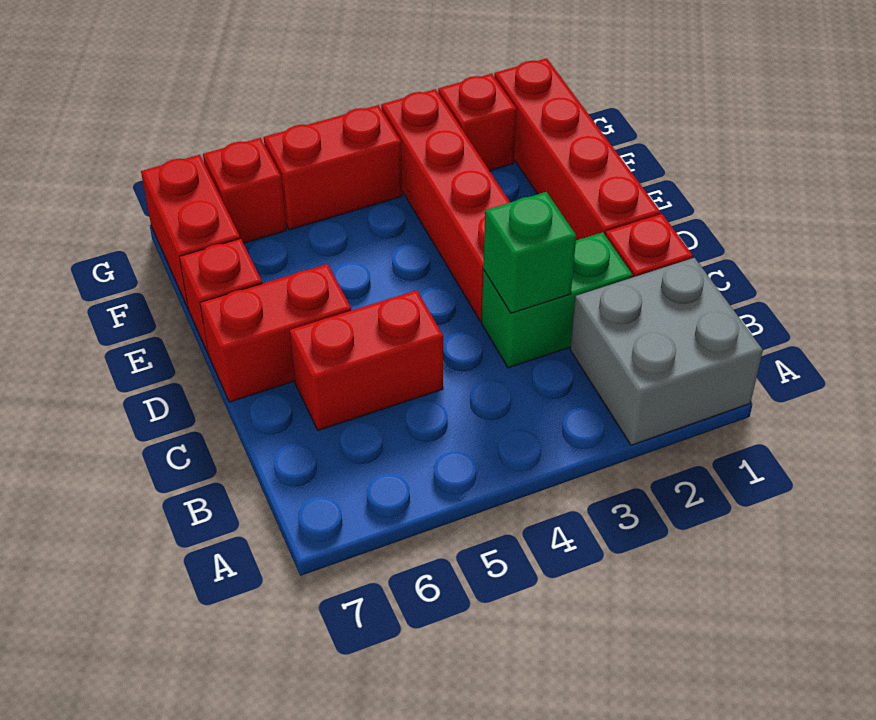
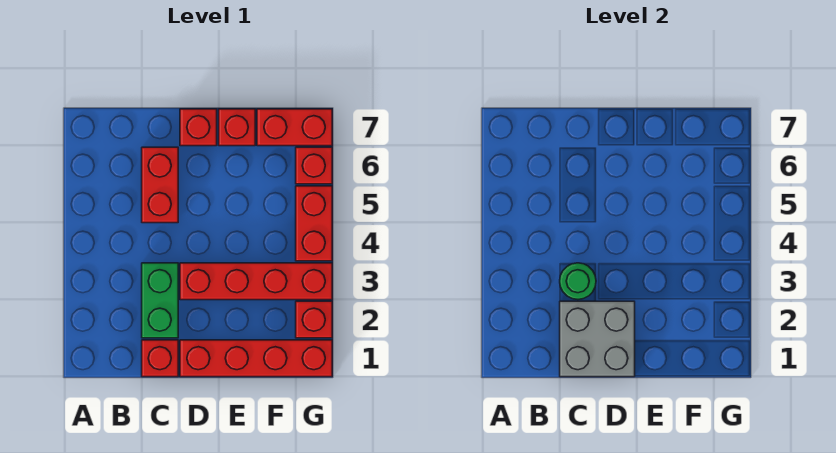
grey 2x2 brick [570,258,763,445] -> grey 2x2 brick moved to [560,301,635,377]
green 1x1 brick [483,192,576,313] -> green 1x1 round brick [560,263,596,299]
red 1x2 brick [200,264,351,402] -> red 1x1 brick [180,109,217,146]

